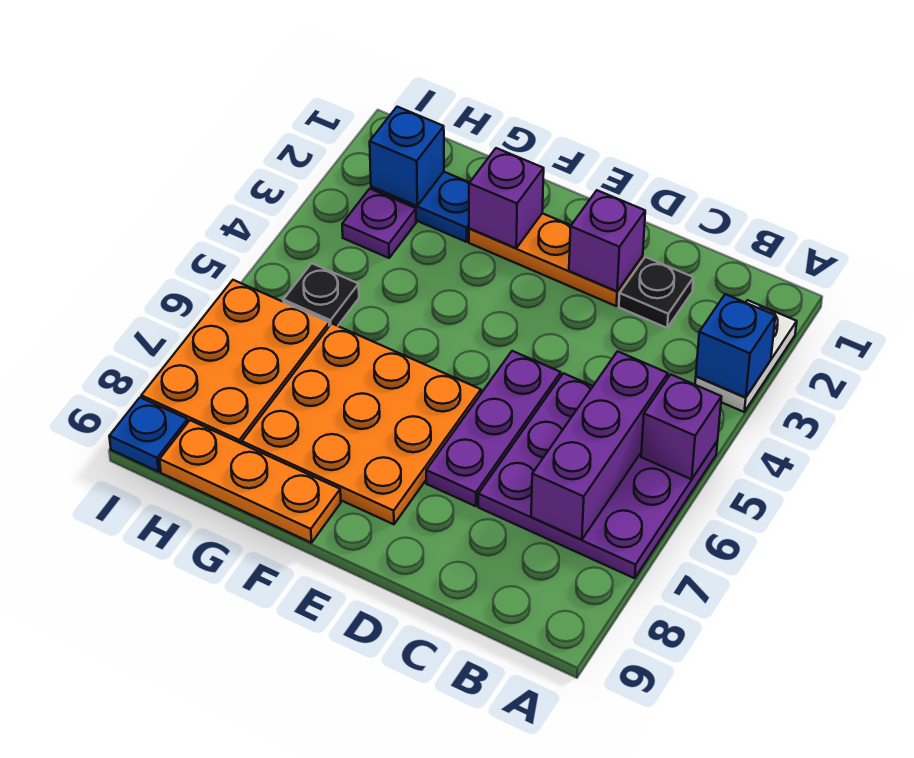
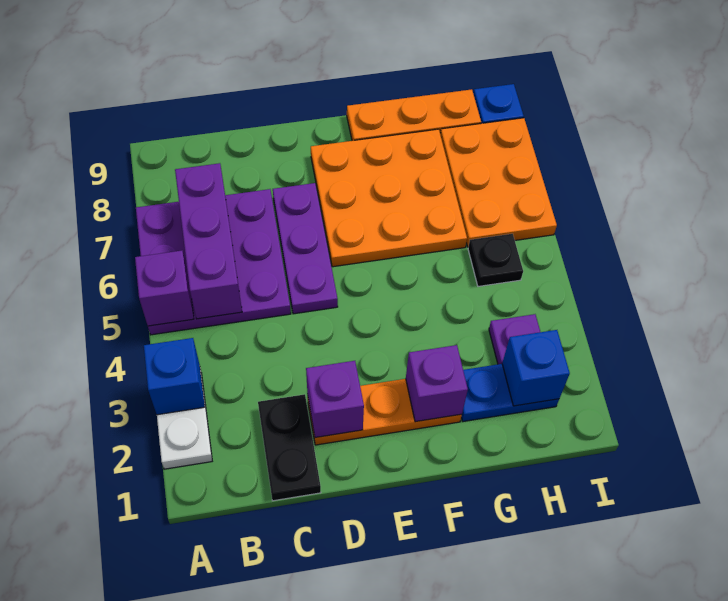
black 1x1 plate [619,257,693,328] -> black 1x2 plate [258,394,321,501]

